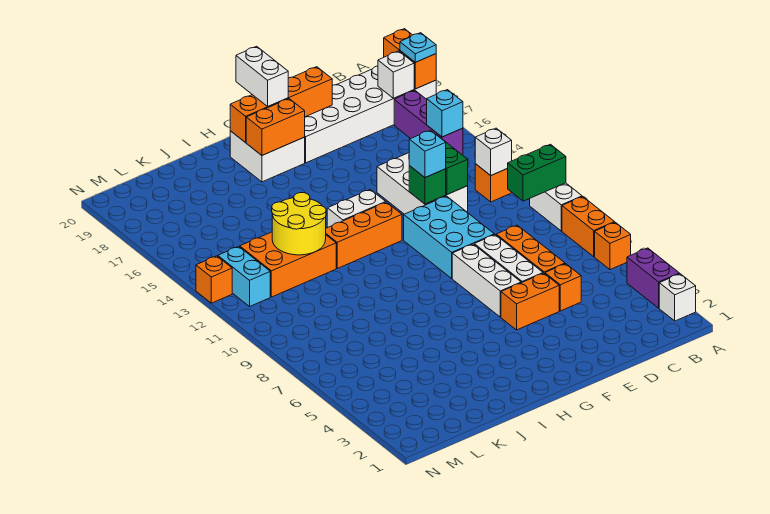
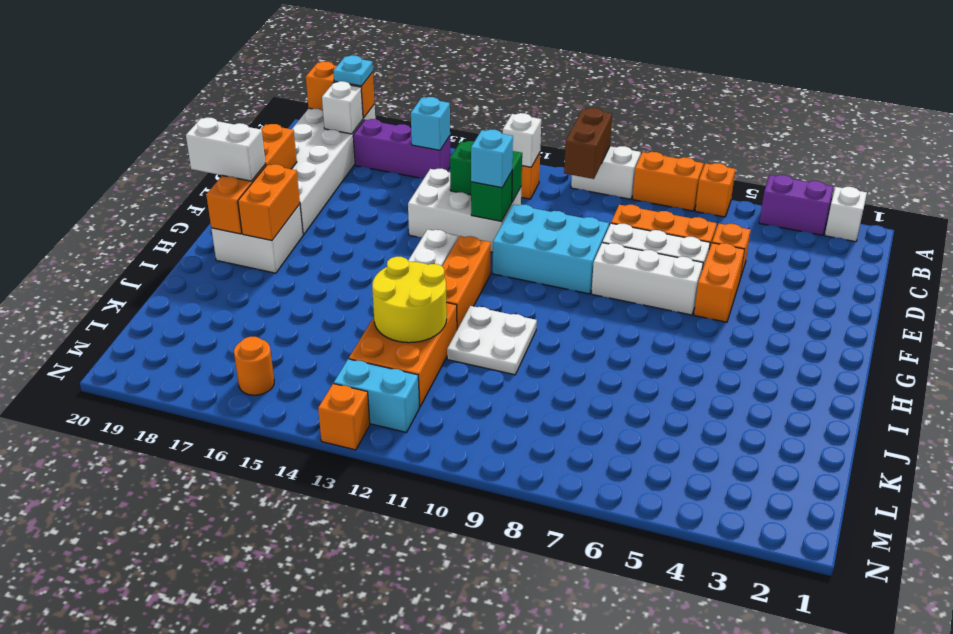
green 1x2 brick [507,144,566,201] -> brown 1x2 brick [564,108,612,179]
none -> white 2x2 plate [447,306,537,375]
none -> orange 1x1 round brick [234,337,274,395]

